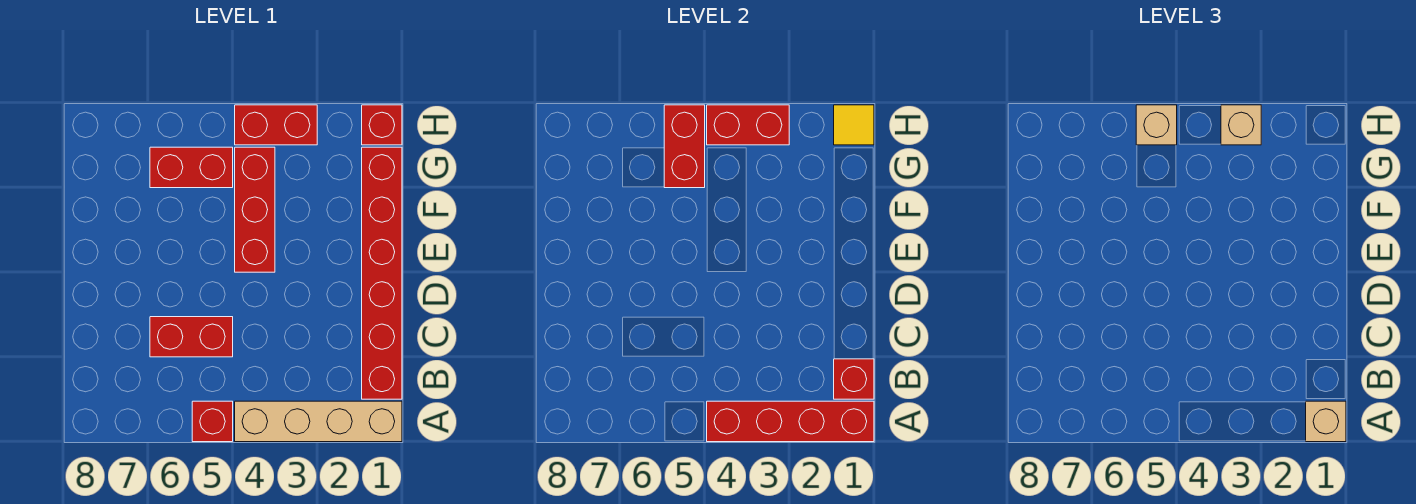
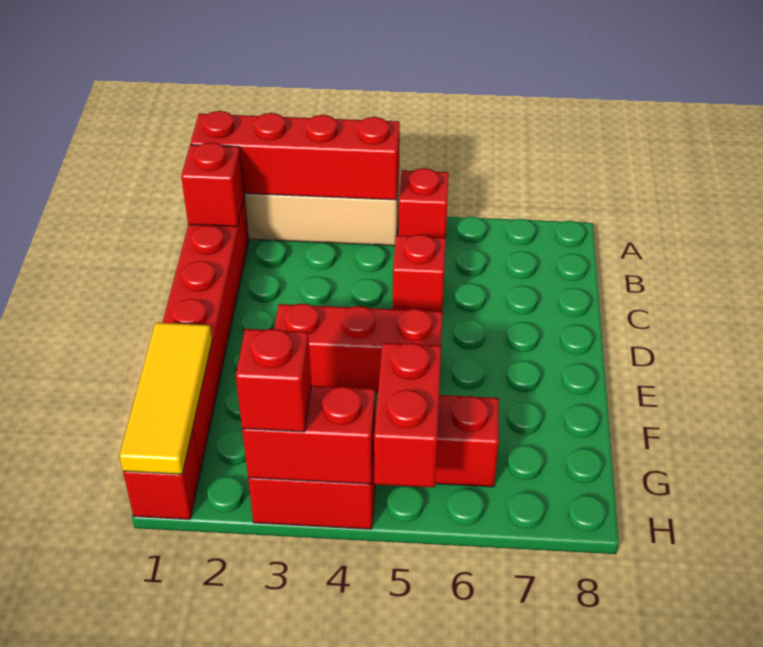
tan 1x1 brick [1306,401,1346,442] -> none
red 1x2 brick [150,317,233,357] -> red 1x1 brick [393,234,446,311]
red 1x3 brick [235,147,275,272] -> red 1x3 brick turned to [274,304,443,392]
yellow 1x1 tile [834,105,874,145] -> yellow 1x3 tile [119,323,212,474]
tan 1x1 brick [1221,105,1261,145] -> red 1x1 brick [236,329,311,432]
tan 1x1 brick [1136,105,1177,145] -> none

